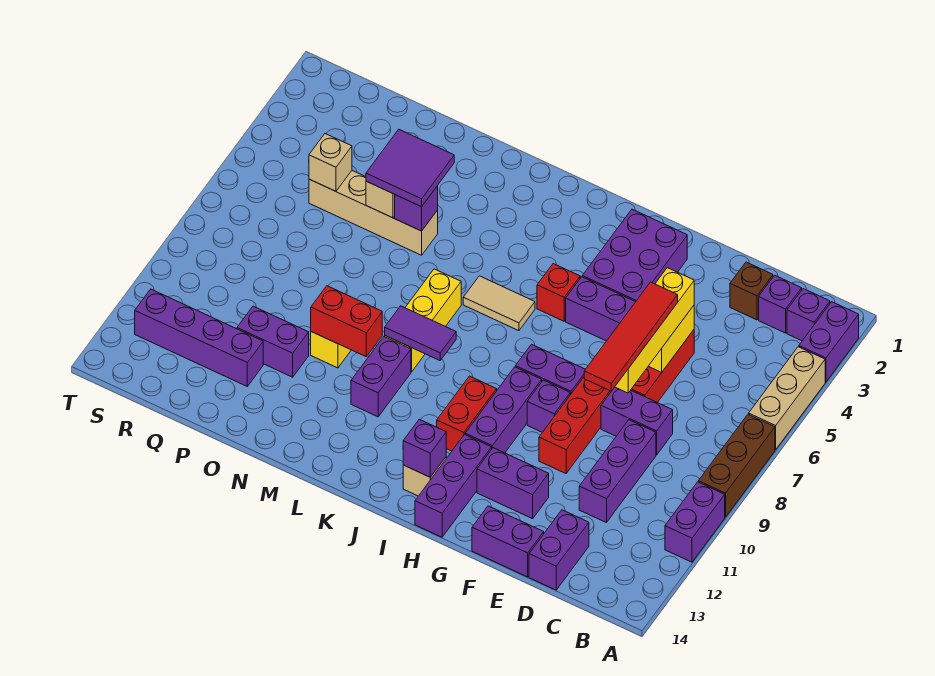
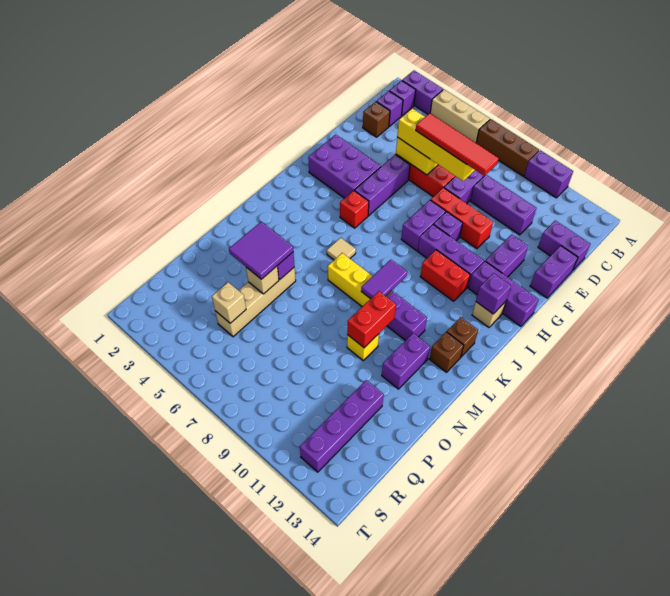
tan 1x2 tile [463,276,535,331] -> tan 1x1 tile [327,238,356,260]
none -> brown 1x1 brick [447,317,478,357]
none -> brown 1x1 brick [430,332,464,372]
purple 1x2 brick [237,306,309,377] -> purple 1x2 brick moved to [382,333,430,389]

